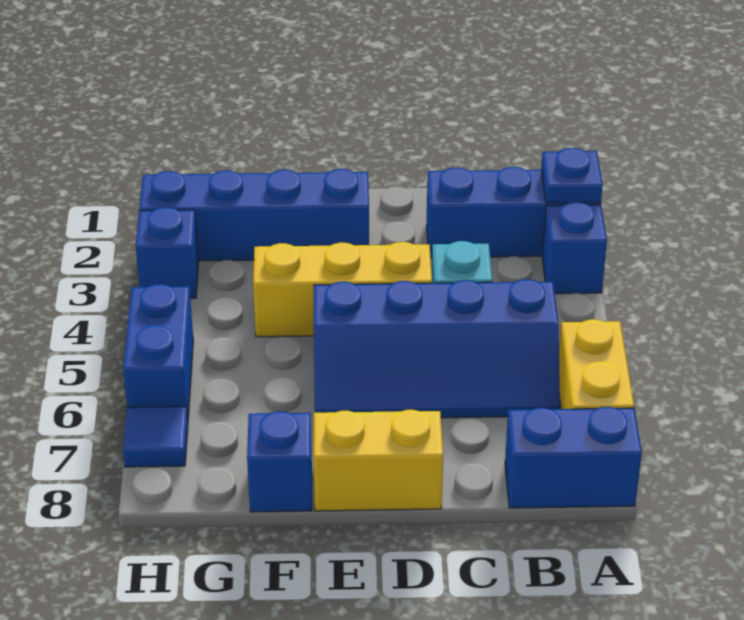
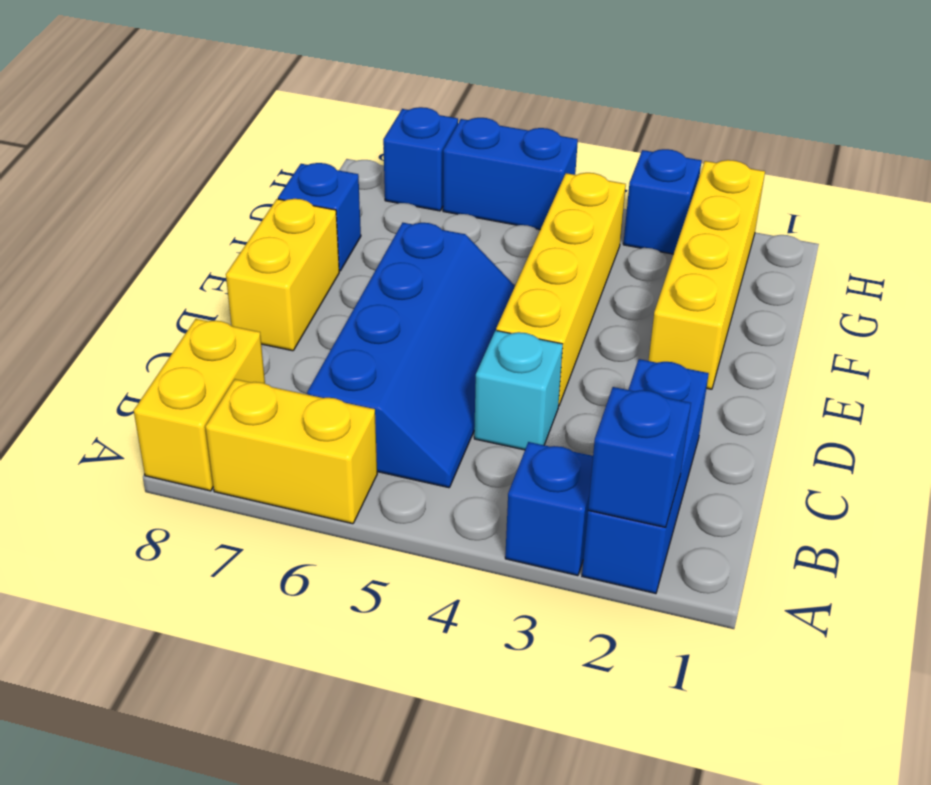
blue 1x1 plate [541,148,603,203] -> blue 1x1 brick [588,387,691,528]
blue 1x2 brick [505,407,642,508] -> yellow 1x2 brick [134,319,265,491]
blue 2x4 slope [314,279,560,418] -> blue 2x4 slope turned to [307,223,515,488]
yellow 1x3 brick [253,242,432,337] -> yellow 1x4 brick [496,173,626,406]
blue 1x4 brick [139,169,369,261] -> yellow 1x4 brick [648,160,765,389]
blue 1x1 tile [123,406,188,467] -> blue 1x1 brick [383,107,458,211]

